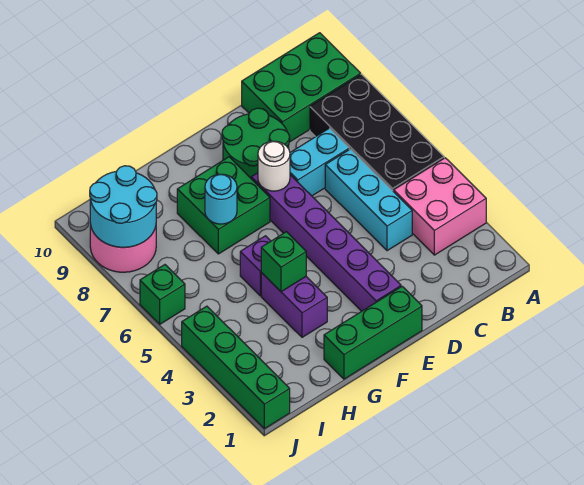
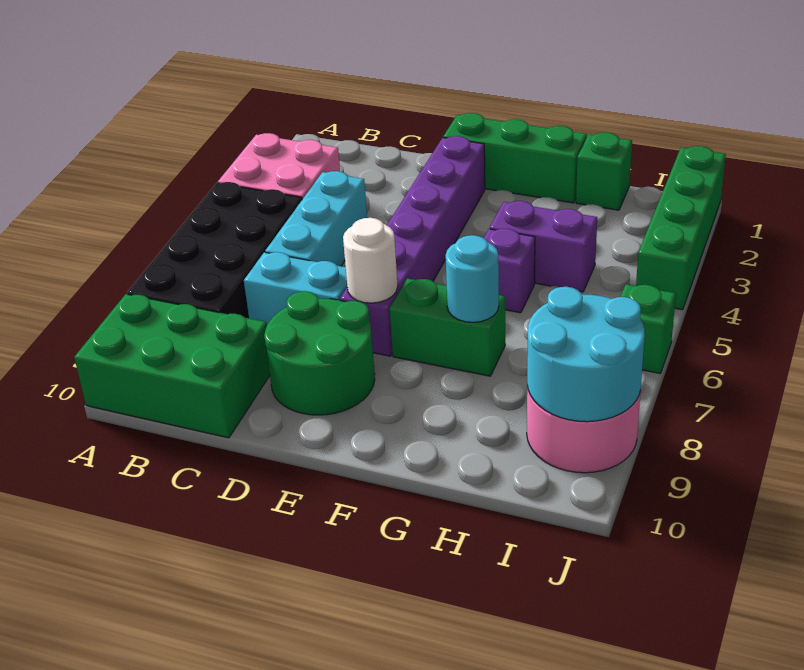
green 2x2 brick [177,157,270,254] -> green 1x2 brick [390,278,505,376]
purple 1x2 brick [261,273,327,337] -> purple 1x2 brick turned to [490,201,597,292]
green 1x1 brick [261,232,306,292] -> green 1x1 brick moved to [576,132,632,210]

